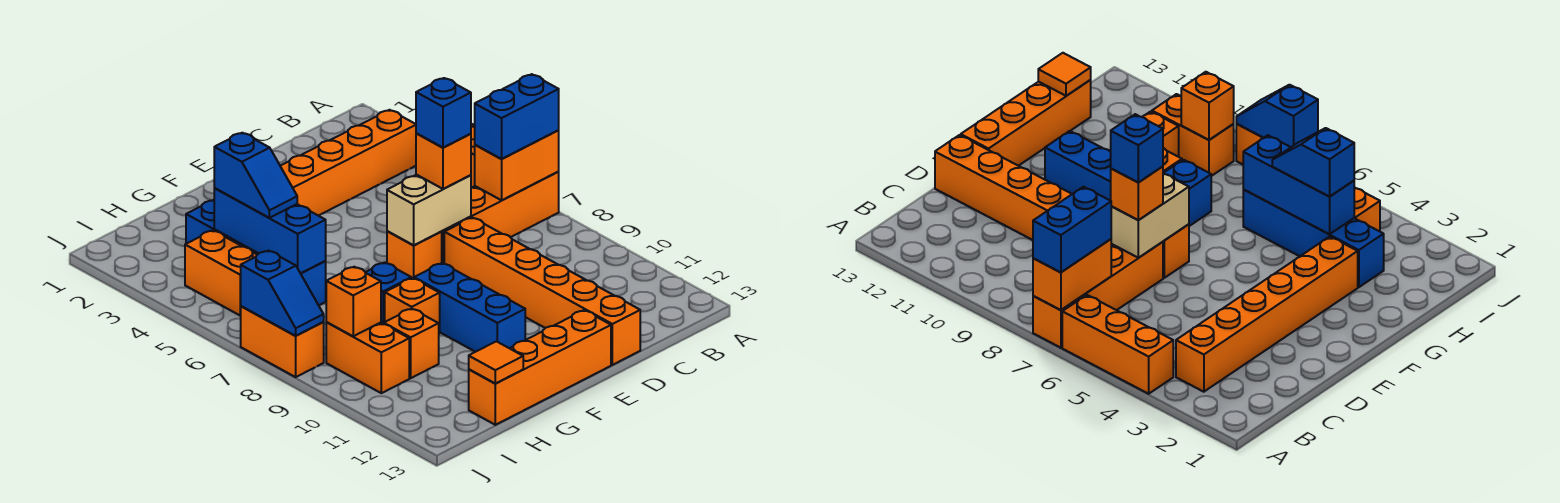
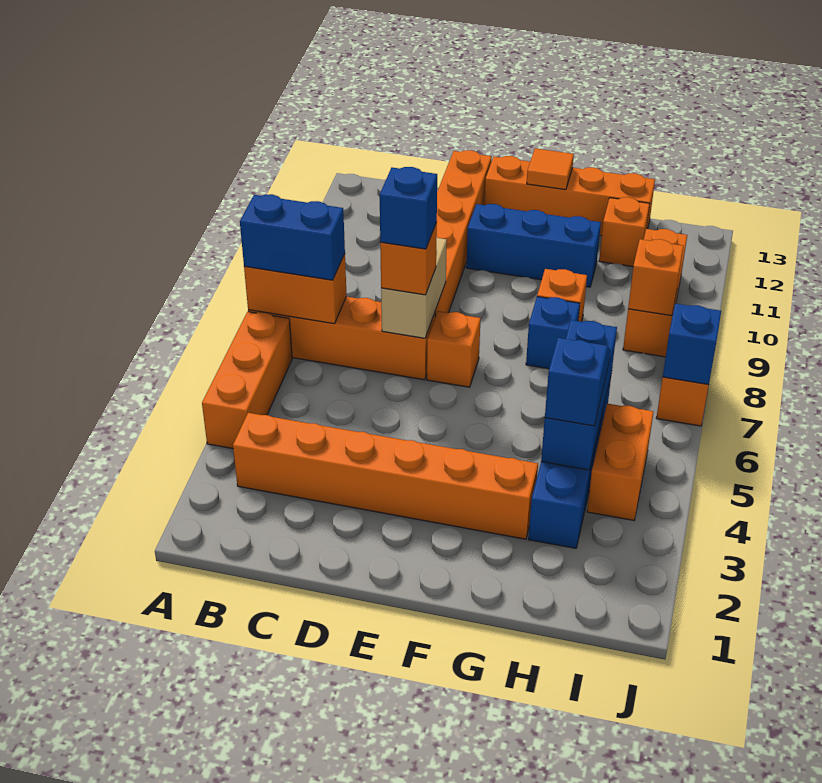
tan 1x2 brick [387,175,471,245] -> tan 1x2 brick turned to [381,238,447,338]
blue 1x3 brick [414,263,525,352] -> blue 1x3 brick turned to [466,204,601,287]
orange 1x1 brick [384,309,439,378] -> orange 1x1 brick moved to [599,197,650,267]
orange 1x1 tile [469,341,523,383] -> orange 1x1 tile moved to [527,148,574,190]
orange 1x2 brick [326,322,409,393] -> orange 1x3 brick [623,229,687,357]

